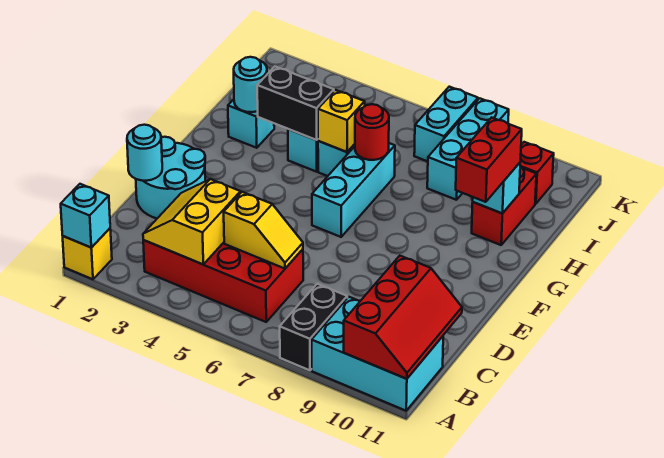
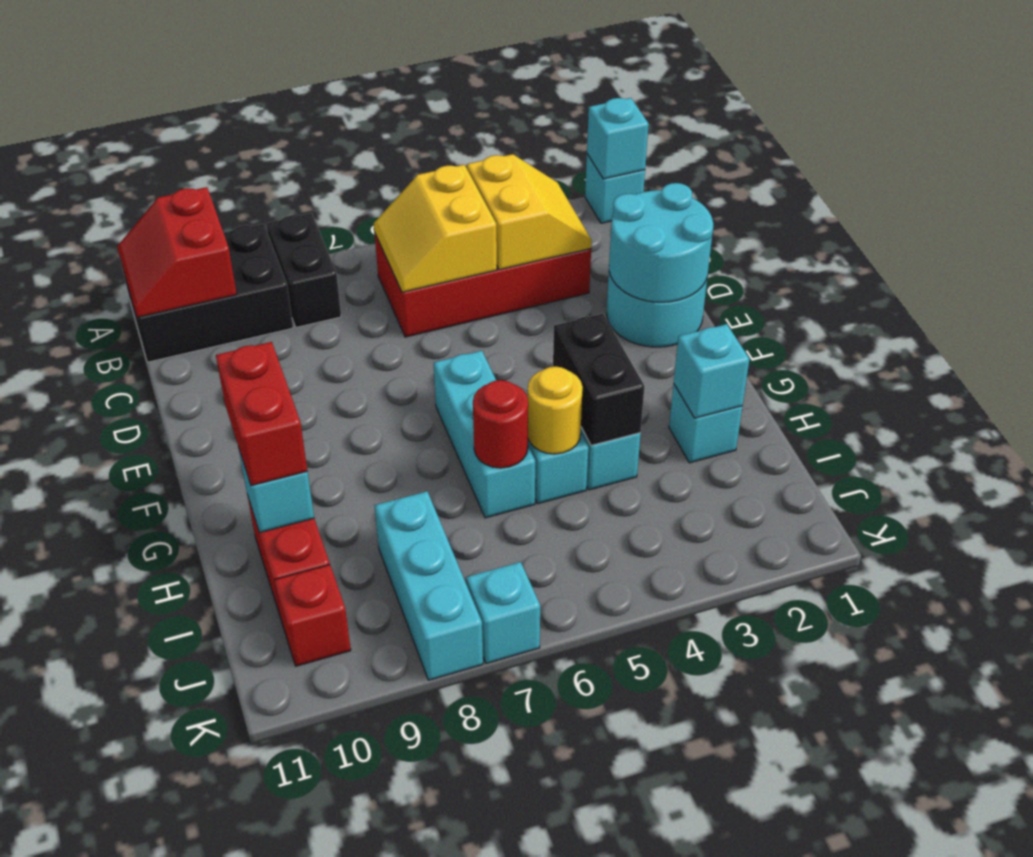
yellow 1x1 brick [63,229,112,279] -> cyan 1x1 brick [585,154,645,223]
cyan 2x3 brick [312,297,443,411] -> black 2x3 brick [121,224,293,362]
red 2x3 slope [344,256,462,379] -> red 2x2 slope [117,187,237,317]
yellow 1x2 slope [224,192,303,269] -> yellow 2x2 slope [374,165,497,292]
cyan 1x1 round brick [127,125,162,181] -> cyan 2x2 round brick [609,183,713,302]
cyan 1x1 round brick [234,57,267,112] -> cyan 1x1 brick [674,324,749,418]
black 1x2 brick [257,67,334,140] -> black 1x2 brick turned to [553,314,644,445]
yellow 1x1 brick [318,90,365,152] -> yellow 1x1 round brick [528,367,583,454]
cyan 1x2 brick [414,87,478,161] -> cyan 1x1 brick [466,562,540,664]

